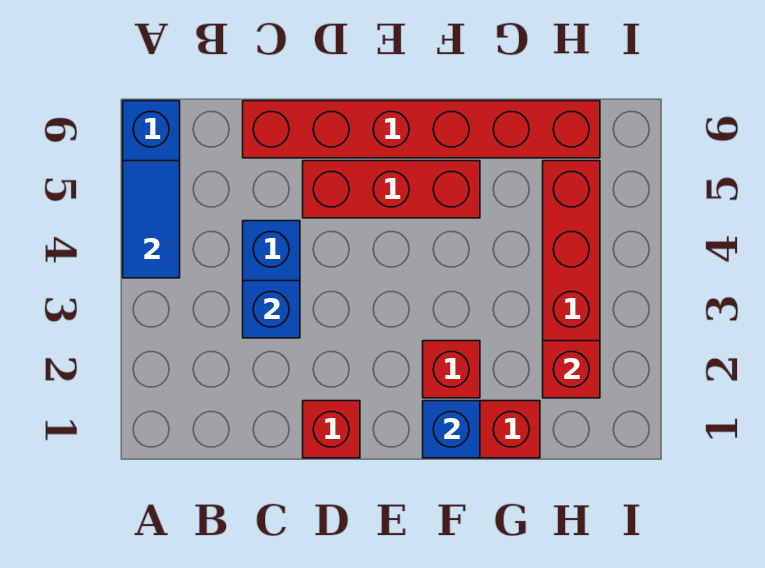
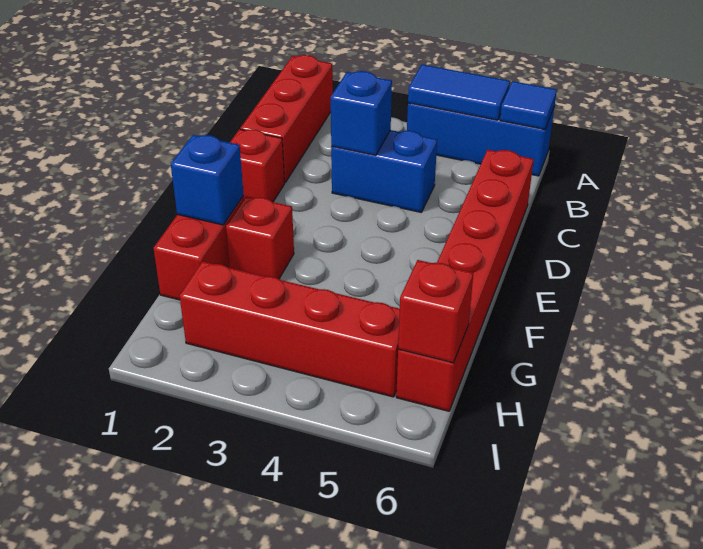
none -> blue 1x1 tile [500,81,557,129]
red 1x3 brick [303,161,480,218] -> red 1x3 brick moved to [240,55,333,183]
red 1x1 brick [543,341,600,398] -> red 1x1 brick moved to [398,260,473,363]

